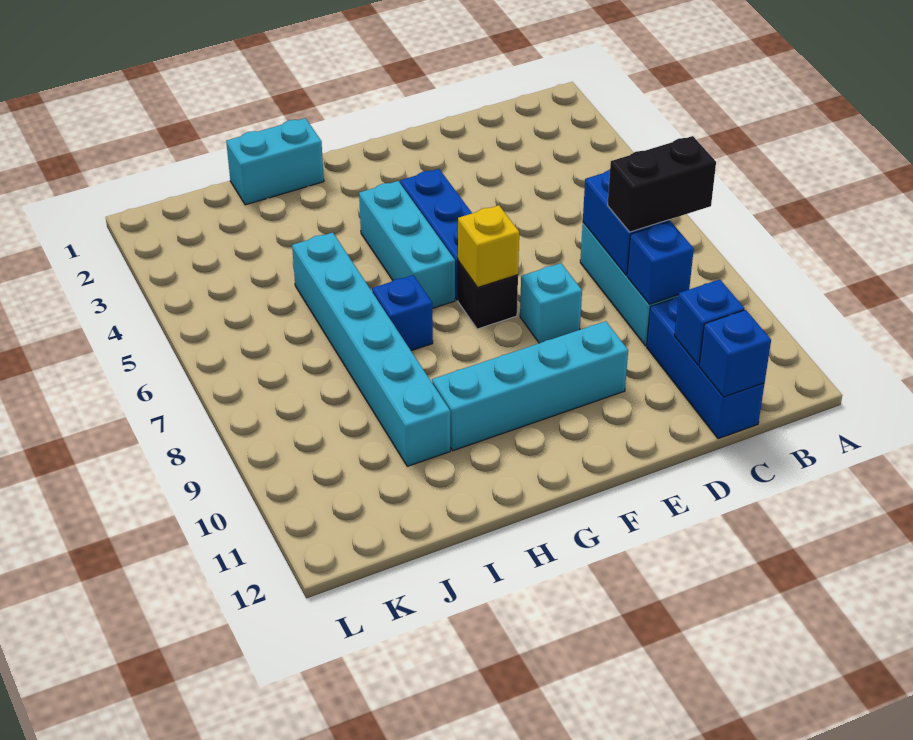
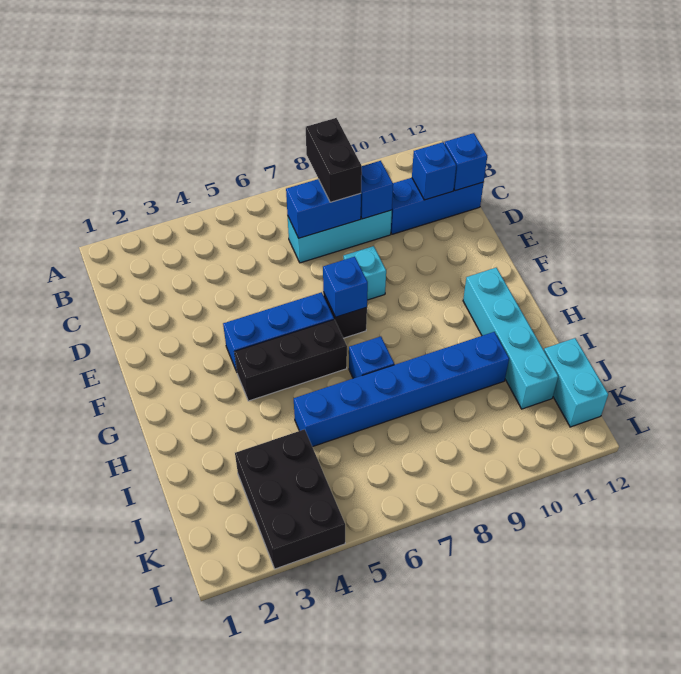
cyan 1x4 brick [432,321,628,451] -> cyan 1x4 brick moved to [463,268,558,409]
yellow 1x1 brick [458,205,519,287] -> blue 1x1 brick [323,257,368,317]
cyan 1x3 brick [359,181,455,308] -> black 1x3 brick [235,320,347,401]
cyan 1x2 brick [226,118,324,205] -> cyan 1x2 brick moved to [544,338,608,427]
cyan 1x6 brick [292,233,450,466] -> blue 1x6 brick [294,332,509,447]
none -> black 2x3 brick [235,429,345,569]

